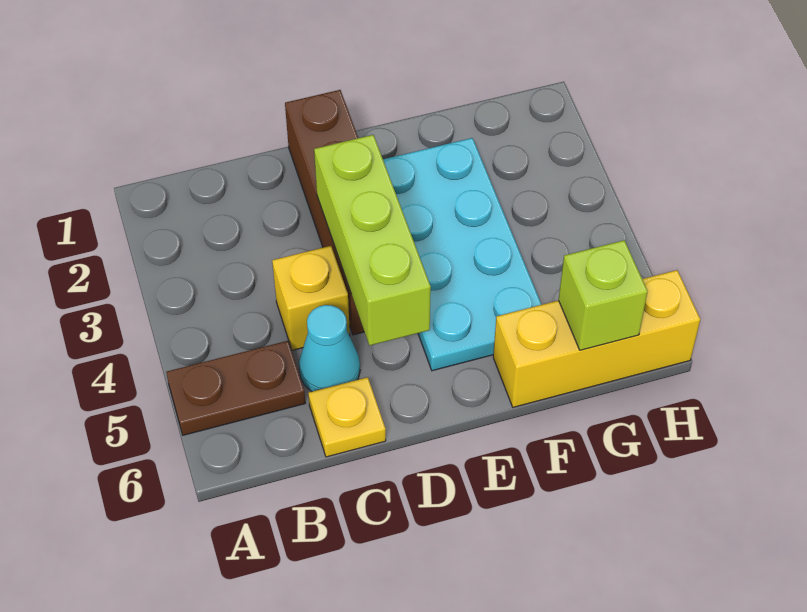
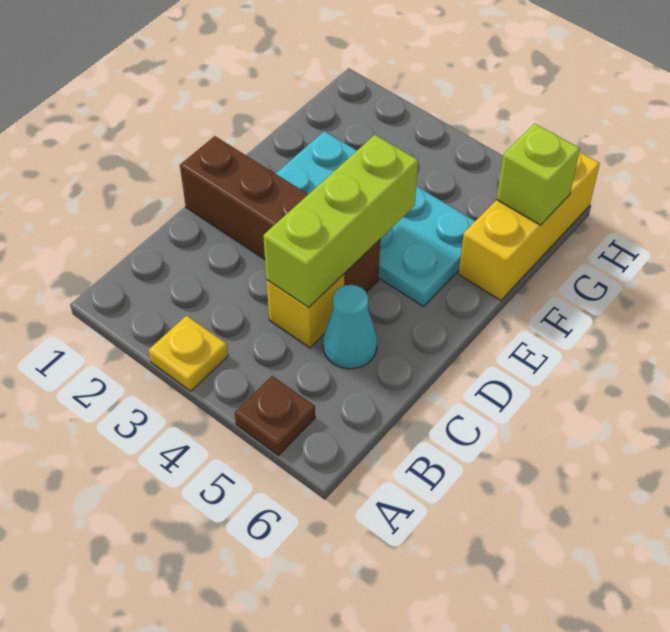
brown 1x2 plate [166,341,305,435] -> brown 1x1 plate [235,376,315,455]
yellow 1x1 plate [308,377,386,457] -> yellow 1x1 plate moved to [149,316,228,391]
lime 1x3 brick [314,135,431,346] -> lime 1x3 brick turned to [263,135,418,307]

